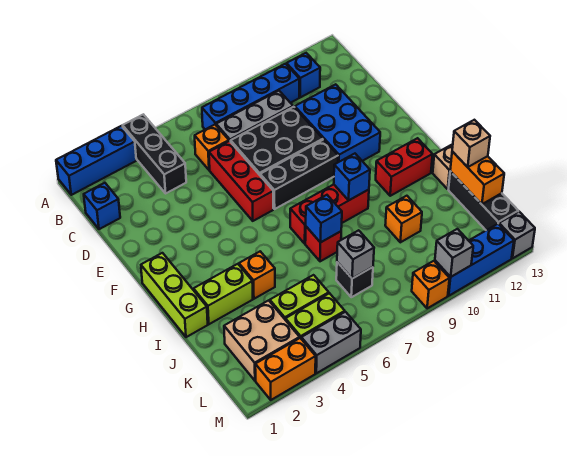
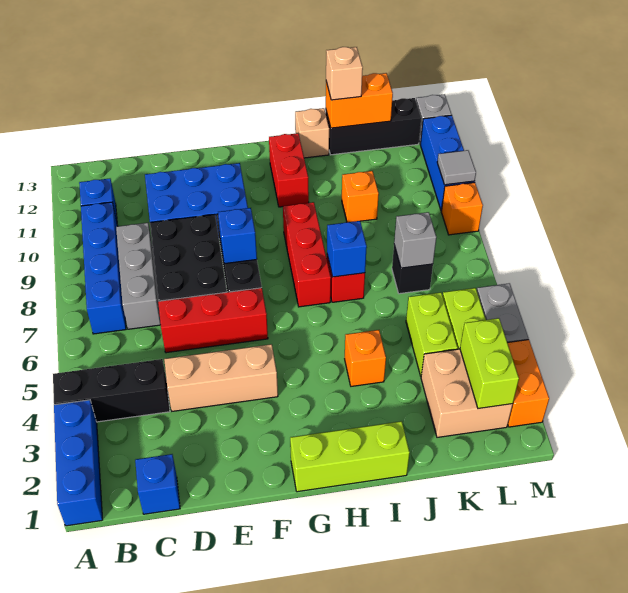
orange 1x1 brick [195,125,229,170] -> none
none -> tan 1x3 brick [164,344,278,411]
blue 1x1 brick [334,154,370,201] -> blue 1x1 brick moved to [218,208,257,264]
lime 1x2 brick [194,264,253,324] -> lime 1x2 brick moved to [460,318,519,409]
grey 1x1 brick [435,229,473,277] -> grey 1x1 tile [437,150,476,185]

